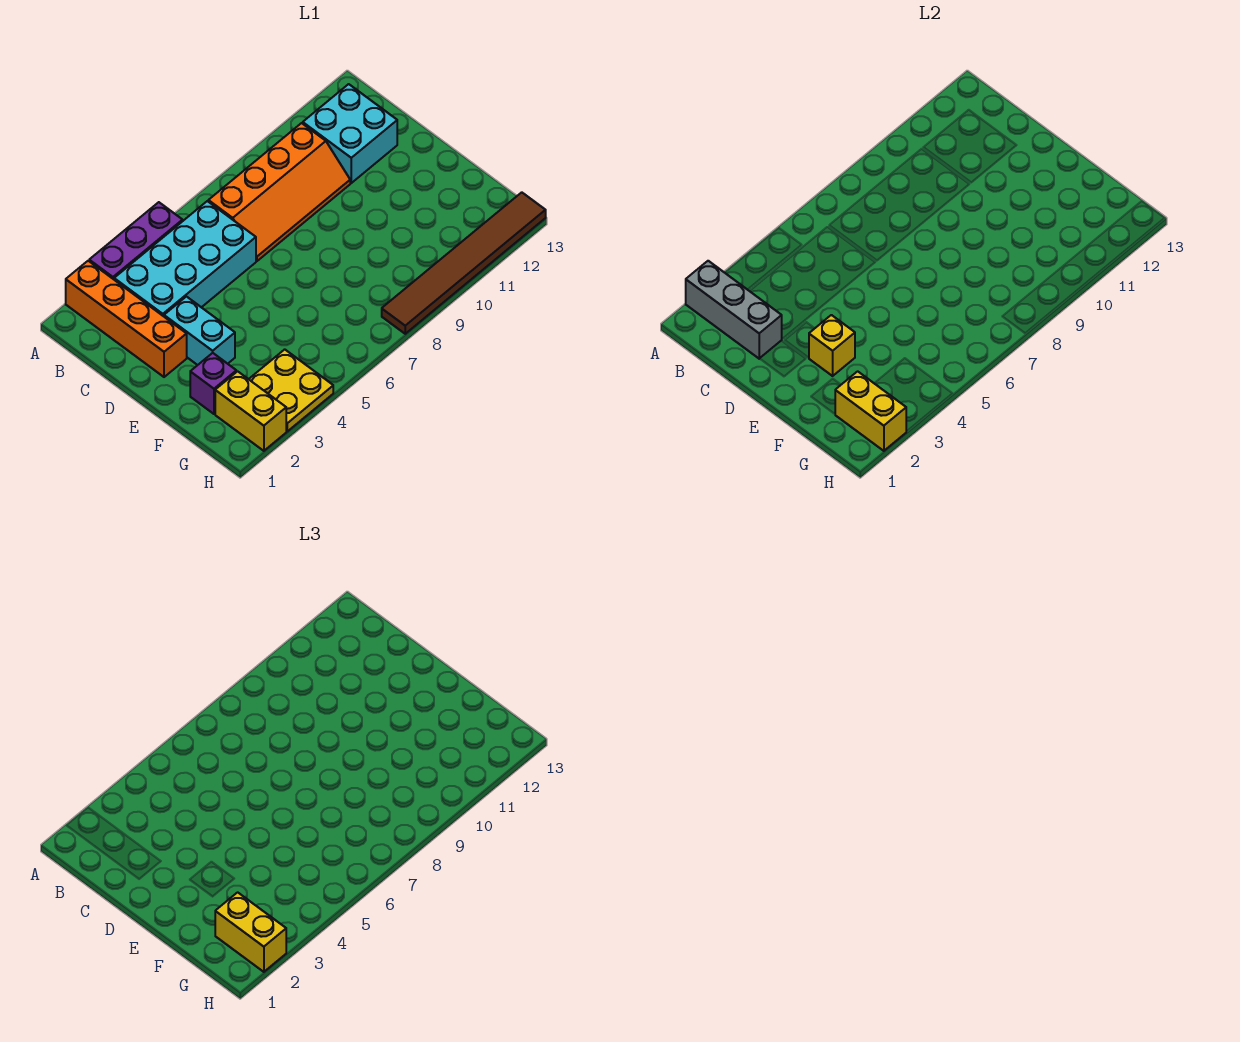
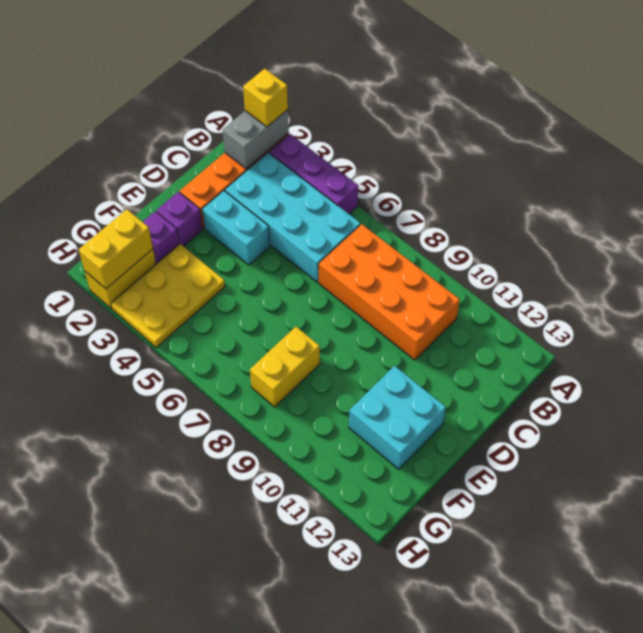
grey 1x3 brick [686,261,782,359] -> grey 1x2 brick [222,110,289,169]
orange 2x4 slope [208,123,350,261] -> orange 2x4 brick [318,224,460,360]
cyan 2x2 brick [303,84,397,183] -> cyan 2x2 brick moved to [349,366,446,469]
cyan 1x2 brick [164,297,235,365] -> cyan 1x2 brick turned to [202,190,270,265]
none -> purple 1x1 brick [157,192,203,246]
yellow 1x1 brick [809,315,855,376] -> yellow 1x1 brick moved to [243,69,288,127]
yellow 1x2 brick [215,892,286,972] -> yellow 1x2 brick moved to [250,327,320,407]
yellow 2x2 plate [249,349,333,431] -> yellow 2x3 plate [111,244,225,348]
brown 1x6 tile [382,192,546,334] -> none

